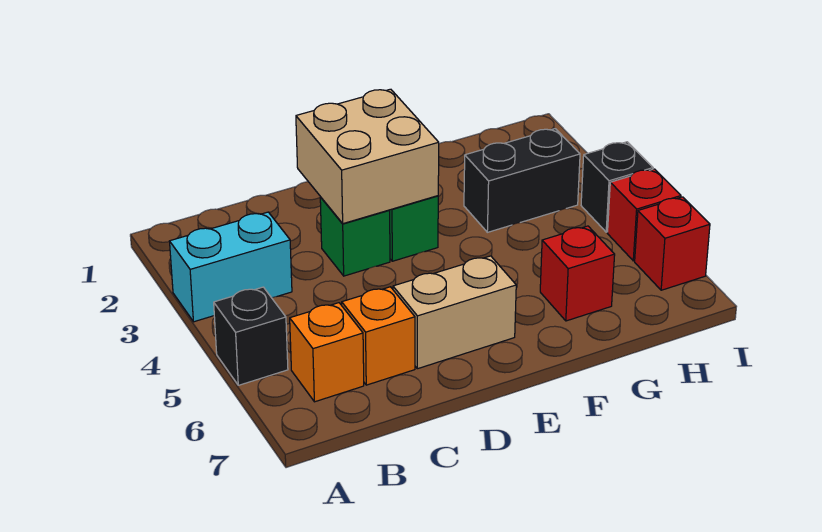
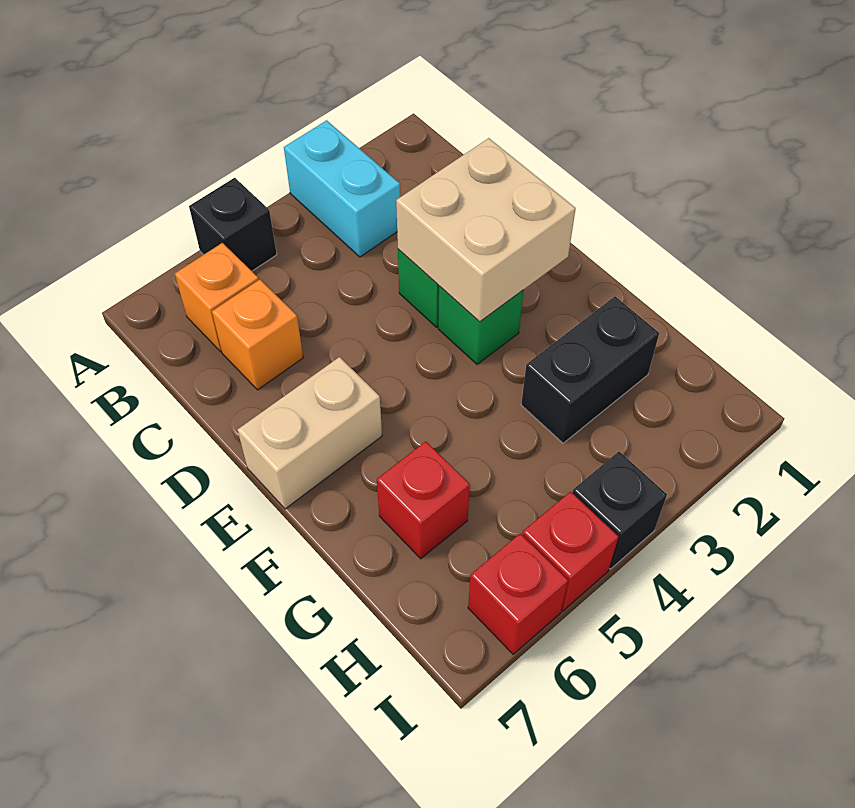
tan 1x2 brick [393,256,516,369] -> tan 1x2 brick turned to [238,357,382,509]
black 1x2 brick [464,129,580,232] -> black 1x2 brick turned to [521,296,659,443]

